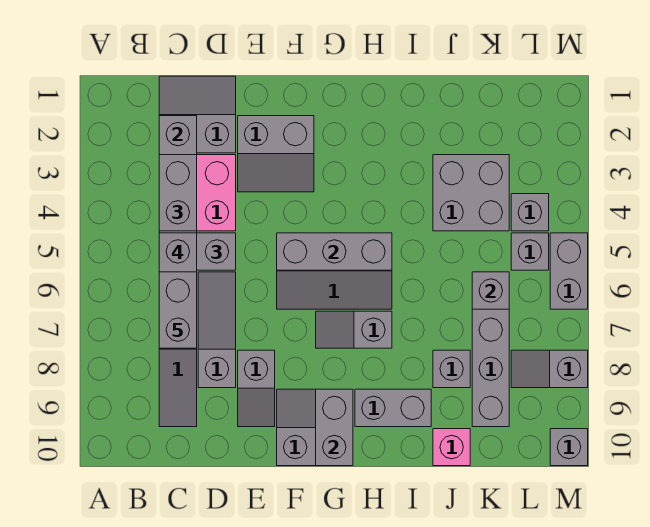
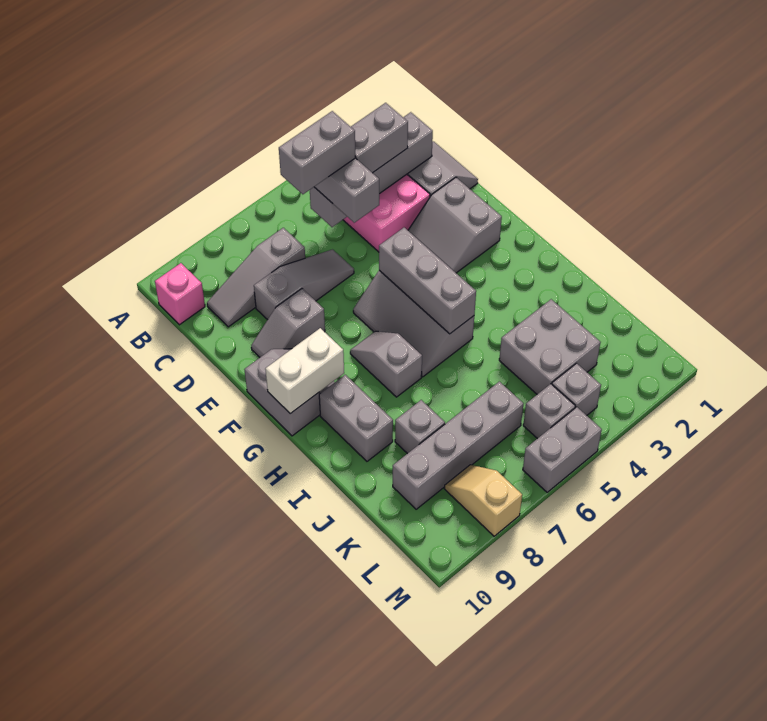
grey 1x2 brick [159,272,197,348] -> none
grey 1x2 brick [316,389,353,466] -> white 1x2 brick [265,328,344,414]
pink 1x1 brick [433,429,470,466] -> pink 1x1 brick moved to [155,263,205,325]
grey 1x1 brick [472,272,509,309] -> none
grey 1x2 slope [511,350,588,388] -> tan 1x2 slope [444,465,522,536]
grey 1x1 brick [550,429,588,466] -> none

